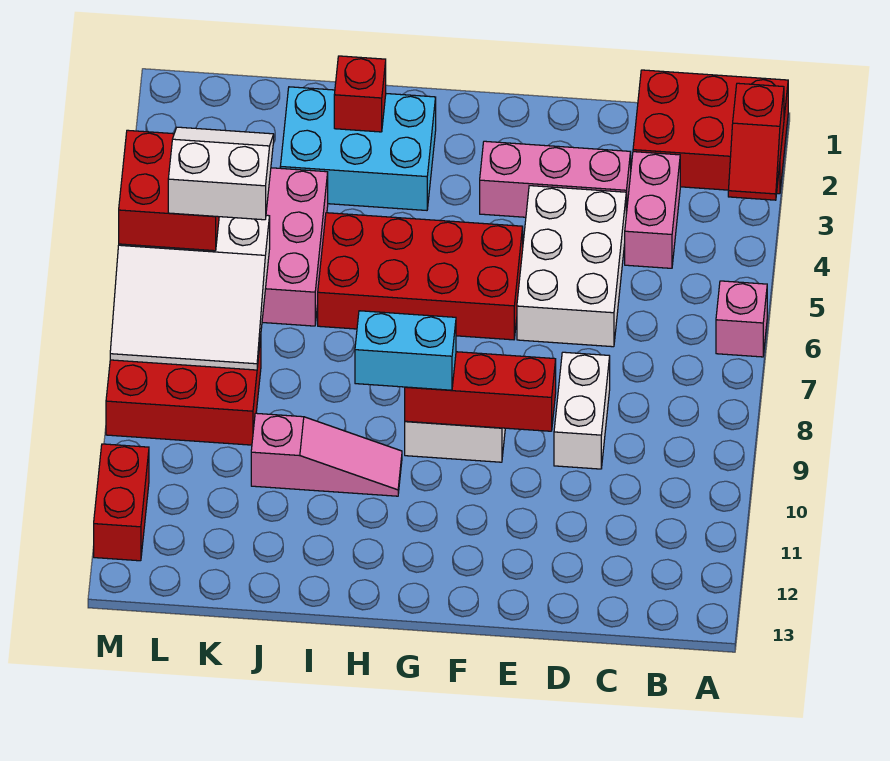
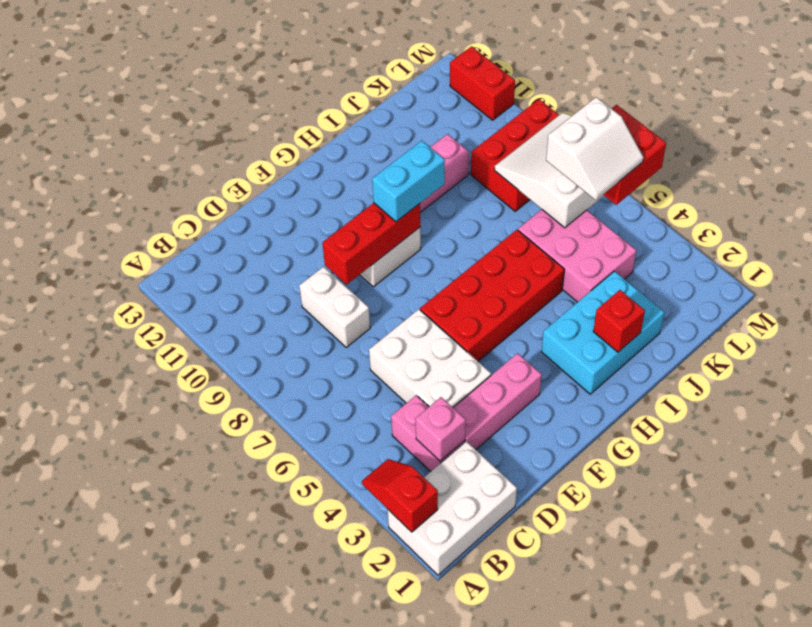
red 2x3 brick [633,70,788,194] -> white 2x3 brick [388,441,517,575]
pink 1x1 brick [716,281,767,357] -> pink 1x1 brick moved to [415,397,466,461]

